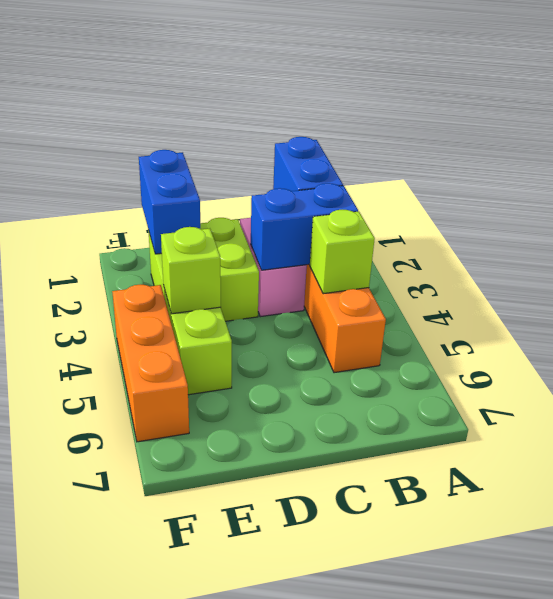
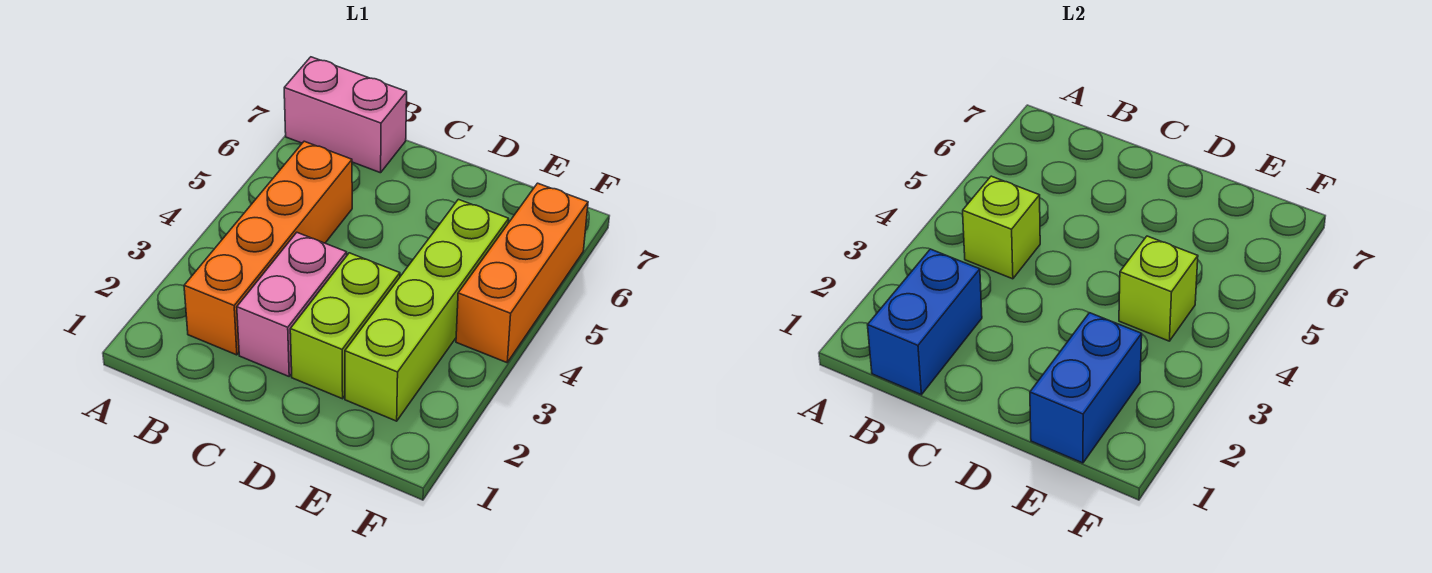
none -> pink 1x2 brick [284,57,407,173]
blue 1x2 brick [251,183,358,270] -> none

